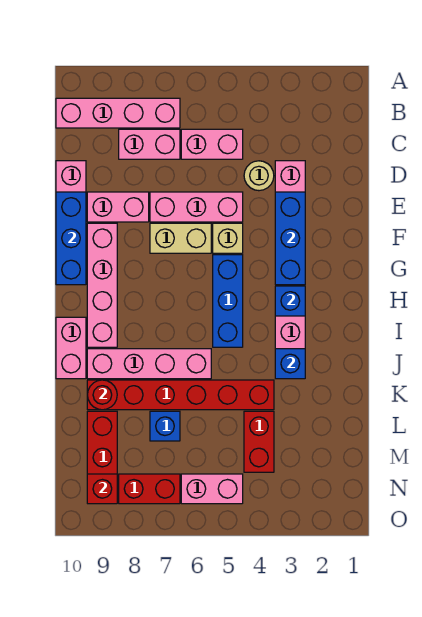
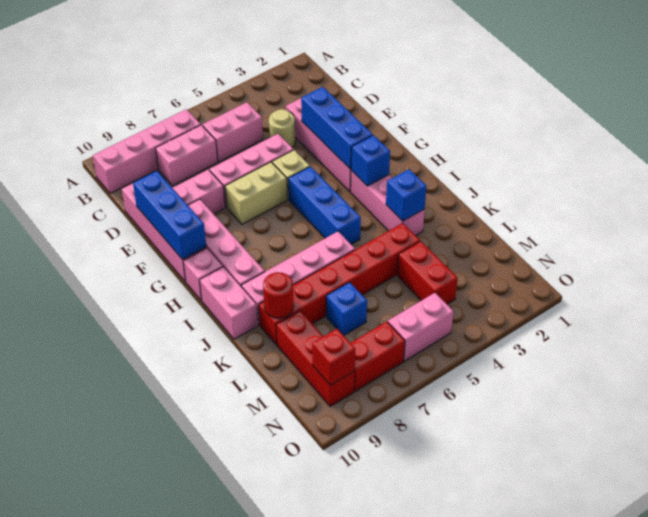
none -> pink 1x1 brick [183,248,223,300]

